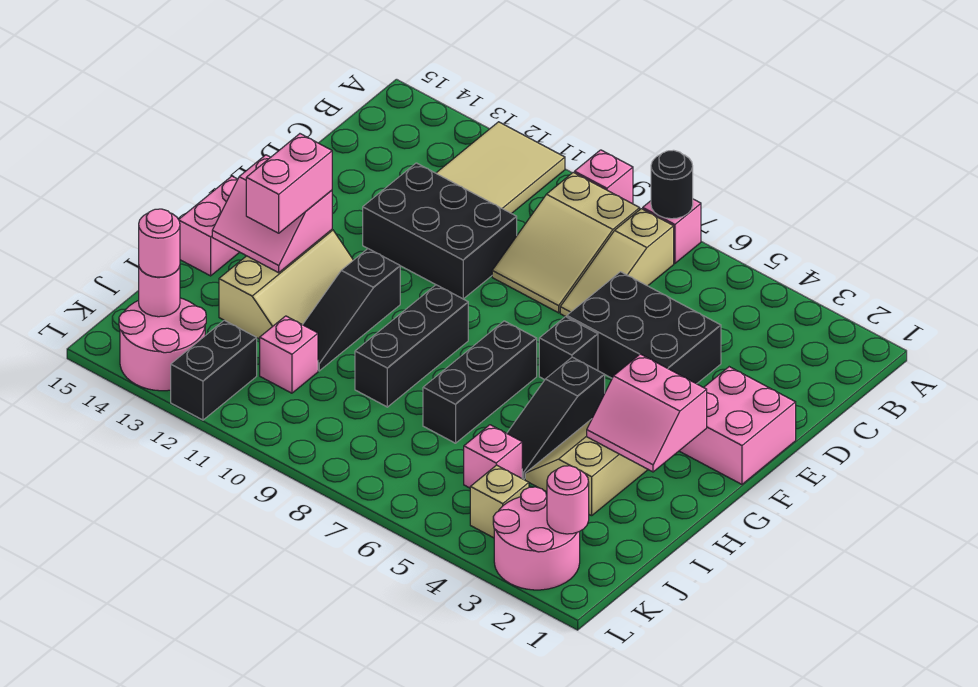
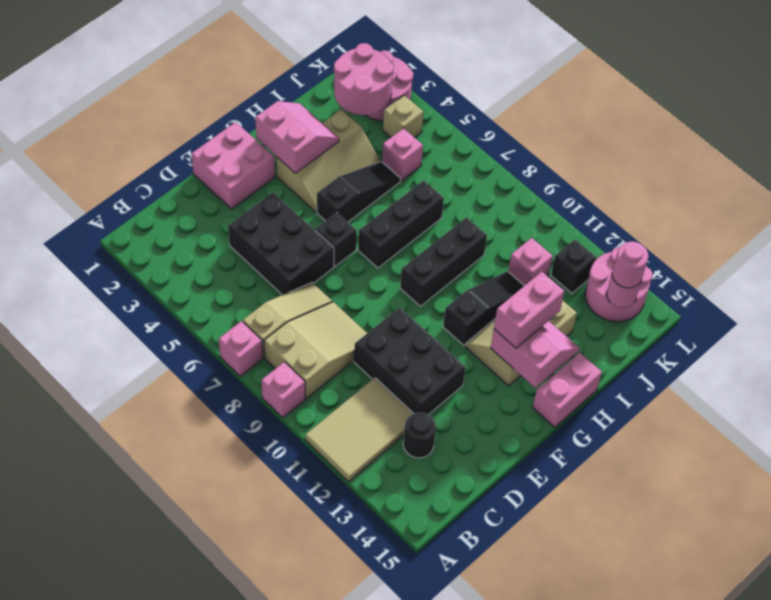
black 1x1 round brick [651,150,693,219] -> black 1x1 round brick moved to [403,413,436,458]
pink 1x1 round brick [547,466,589,534] -> pink 2x2 round brick [334,43,394,115]
black 1x2 brick [171,320,257,420] -> black 1x1 brick [551,240,596,293]

